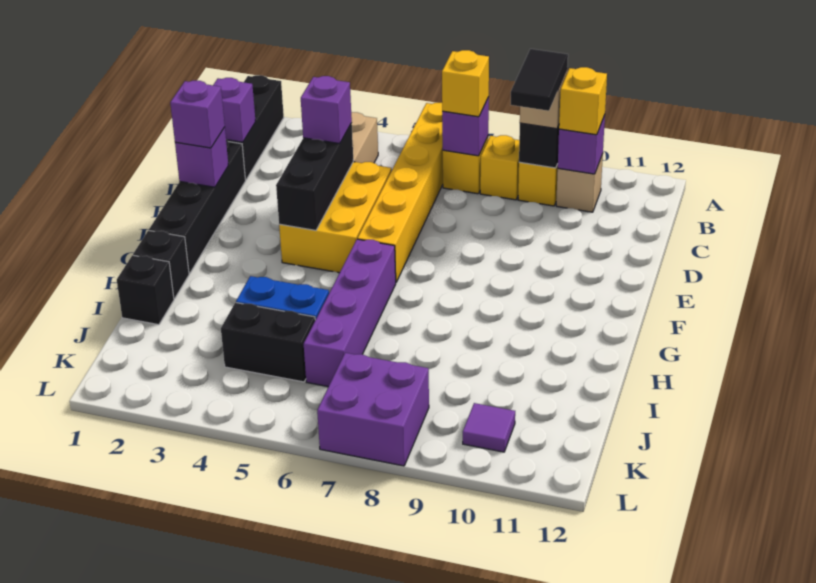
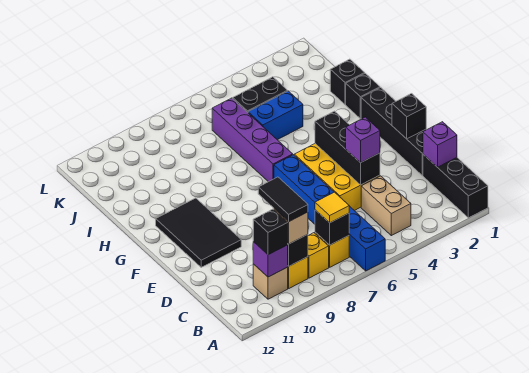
yellow 1x6 brick [357,103,443,282] -> blue 1x6 brick [274,155,385,271]
purple 1x1 brick [442,97,489,156] -> black 1x1 brick [315,210,349,245]
yellow 1x1 brick [442,50,489,117] -> yellow 1x1 tile [315,192,349,223]
yellow 1x1 brick [559,67,607,135] -> black 1x1 brick [253,209,288,255]
purple 1x1 brick [175,127,228,187] -> black 1x1 brick [392,94,426,139]
purple 1x1 brick [170,81,225,148] -> none
none -> black 2x3 tile [156,198,241,267]
purple 2x2 brick [317,353,429,466] -> none
purple 1x1 tile [463,403,515,452] -> none

